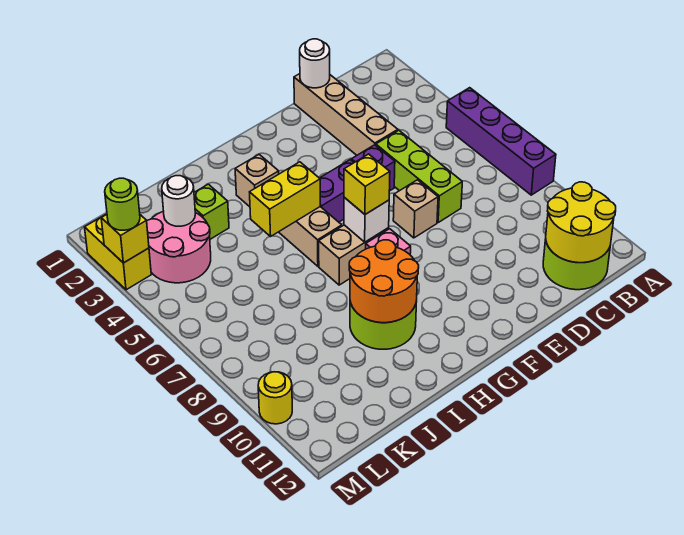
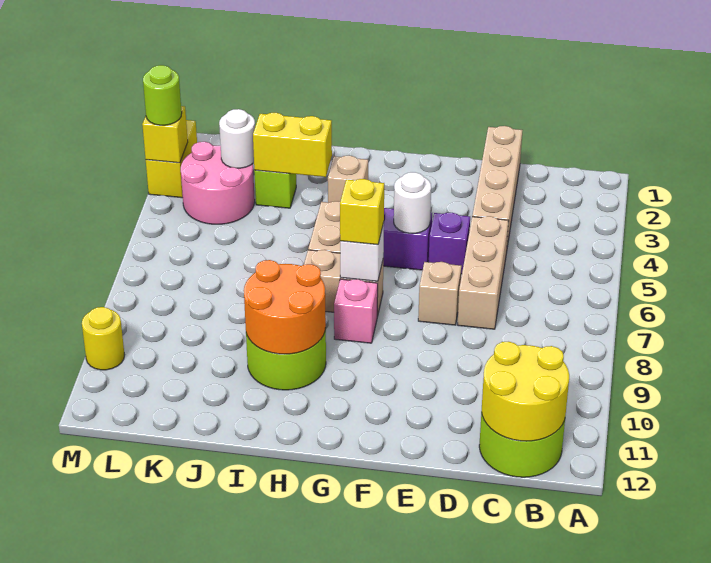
purple 1x4 brick [446,88,556,195] -> none
white 1x1 round brick [300,39,330,88] -> white 1x1 round brick moved to [394,172,431,233]
lime 1x3 brick [376,130,462,222] -> tan 1x3 brick [457,216,509,329]
yellow 1x2 brick [250,162,320,237] -> yellow 1x2 brick moved to [253,113,332,177]

